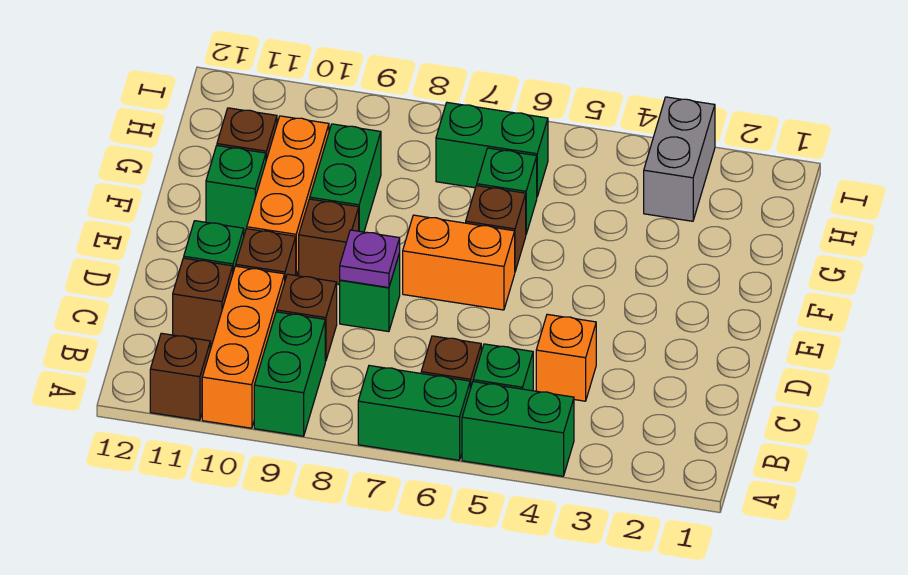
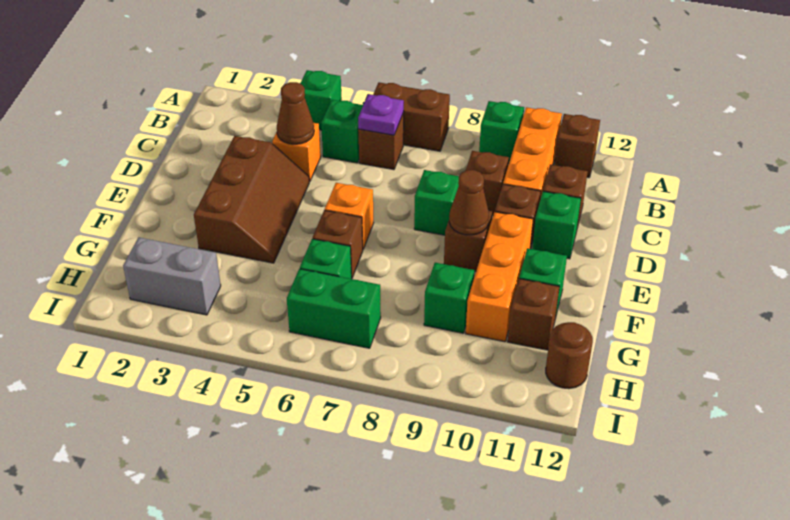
green 1x2 brick [462,382,574,476] -> green 1x1 brick [300,70,342,130]
green 1x2 brick [358,366,470,460] -> brown 1x2 brick [373,82,450,151]
green 1x2 brick [254,312,325,436] -> green 1x1 brick [479,101,524,162]
none -> brown 1x1 cone [277,82,314,144]
none -> brown 2x3 slope [194,136,309,263]
purple 1x1 plate [340,230,400,288] -> purple 1x1 plate moved to [358,94,404,135]
orange 1x2 brick [403,215,515,310] -> orange 1x1 brick [325,183,374,249]
none -> brown 1x1 cone [449,170,489,235]
green 1x2 brick [310,124,381,232] -> green 1x1 brick [424,263,475,333]
grey 1x2 brick [644,97,715,221] -> grey 1x2 brick turned to [123,237,221,315]
none -> brown 1x1 round brick [546,322,593,389]

